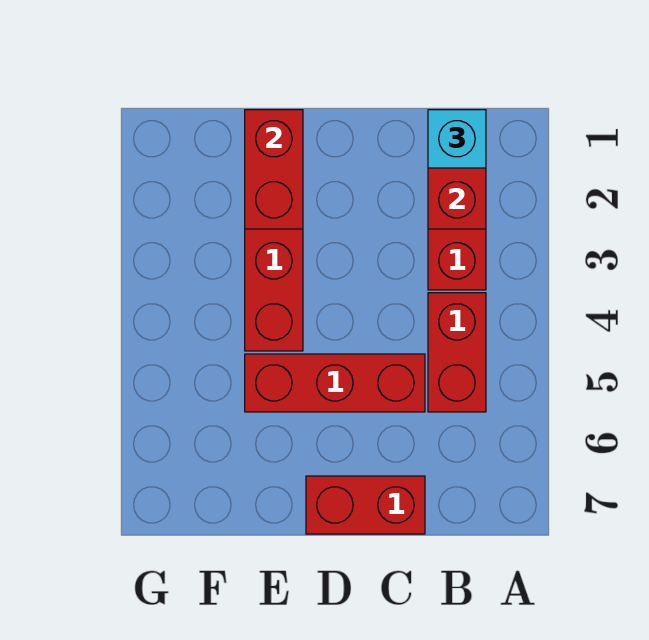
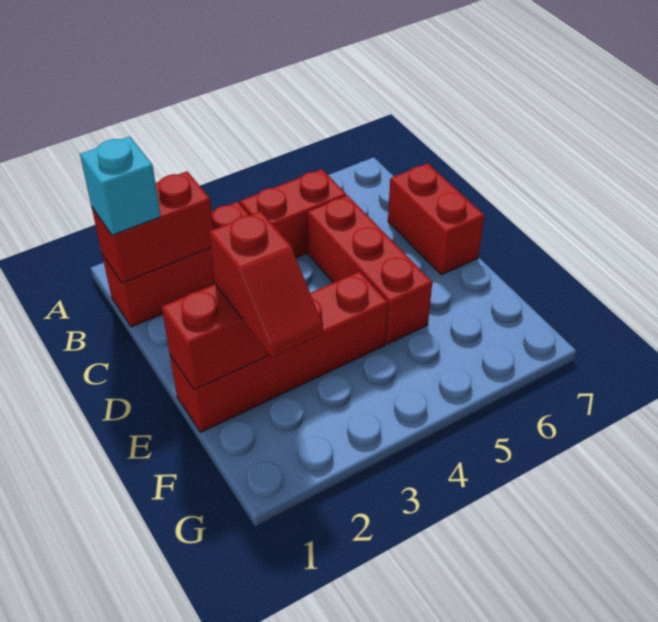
none -> red 1x2 slope [209,211,323,357]

